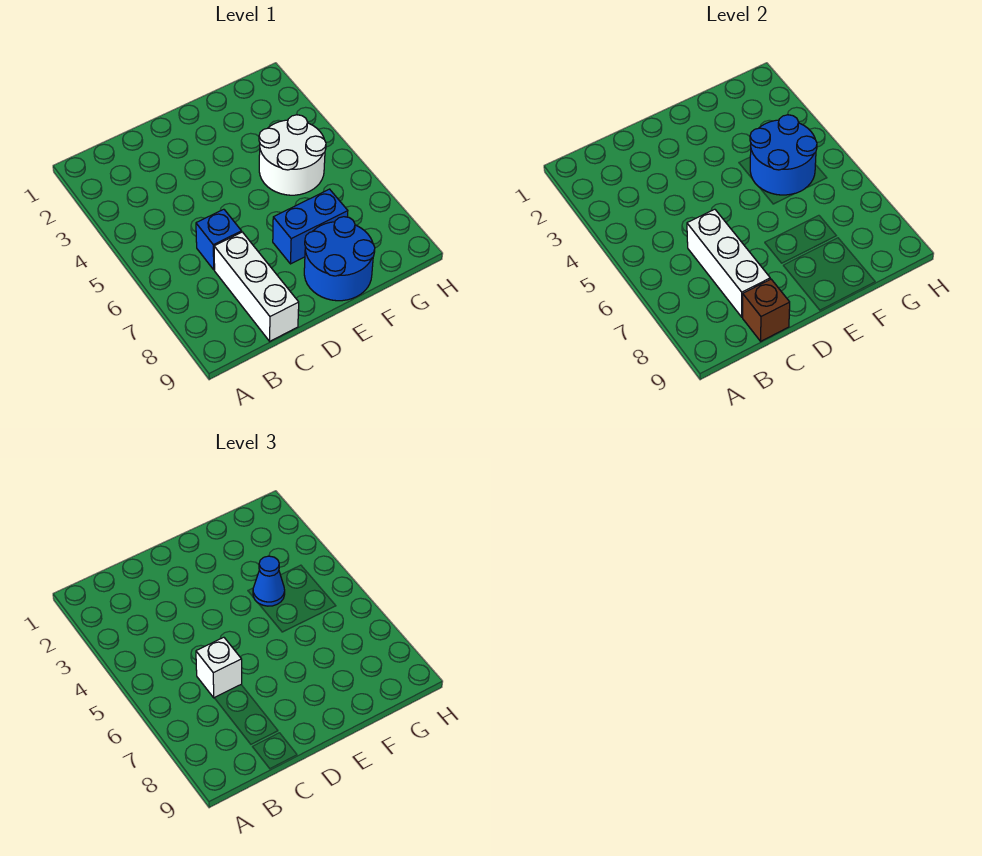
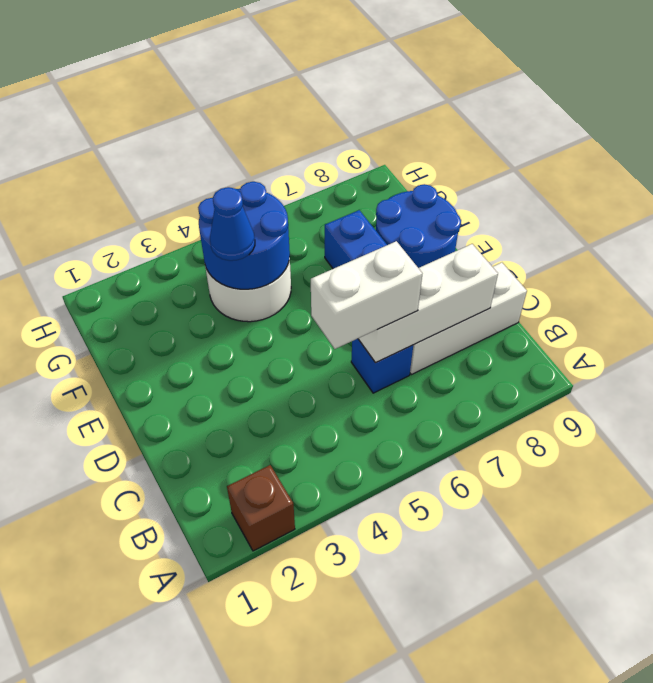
white 1x1 brick [196,637,242,698] -> white 1x2 brick [311,241,422,349]
brown 1x1 brick [742,279,790,341] -> brown 1x1 brick moved to [227,465,295,551]

